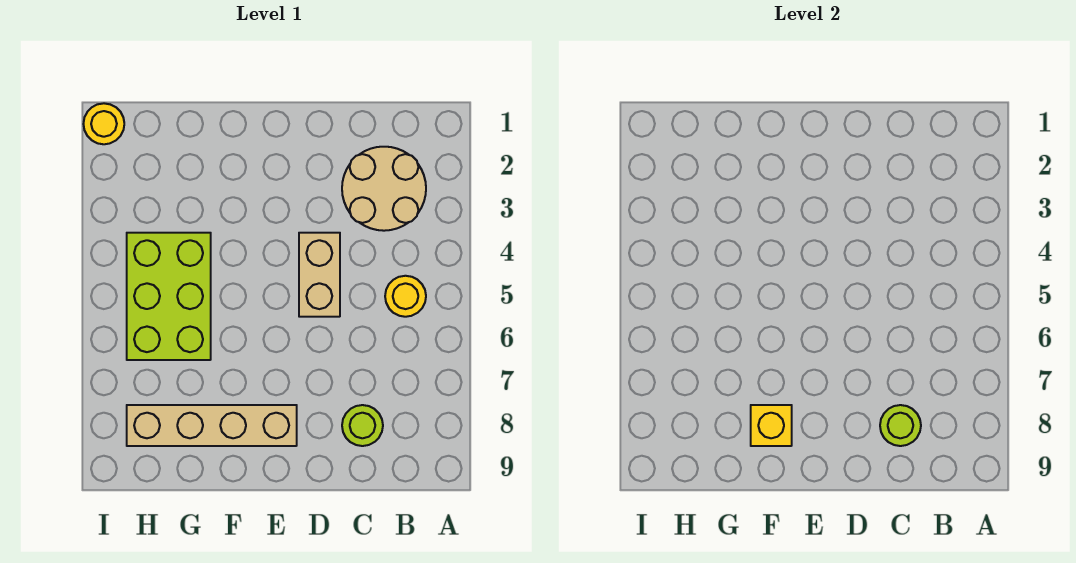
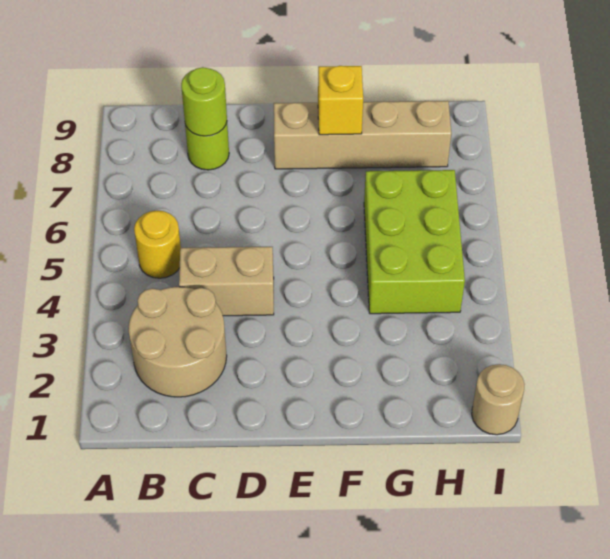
tan 1x2 brick [299,233,340,317] -> tan 1x2 brick turned to [179,247,274,316]
yellow 1x1 round brick [84,103,124,144] -> tan 1x1 round brick [472,364,525,435]

